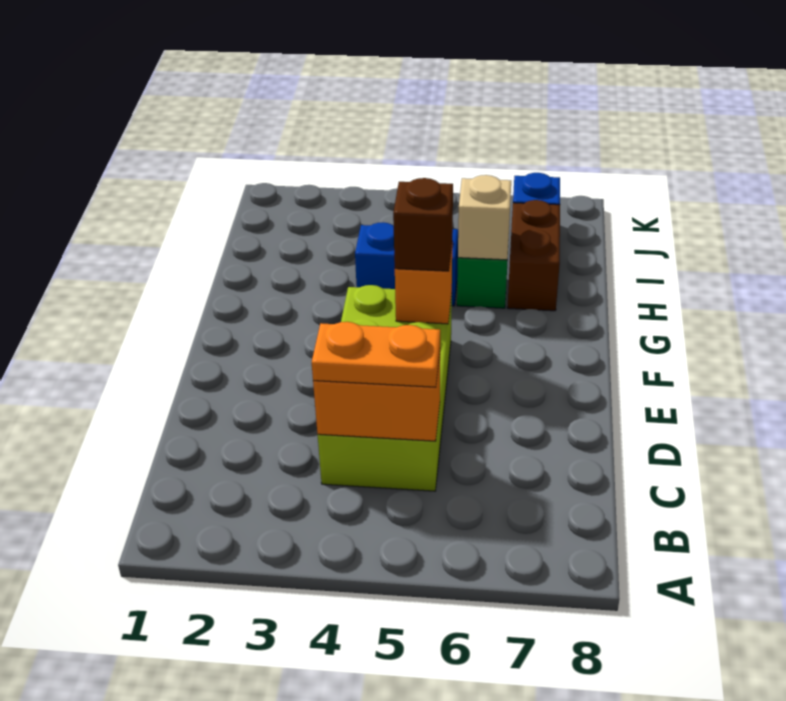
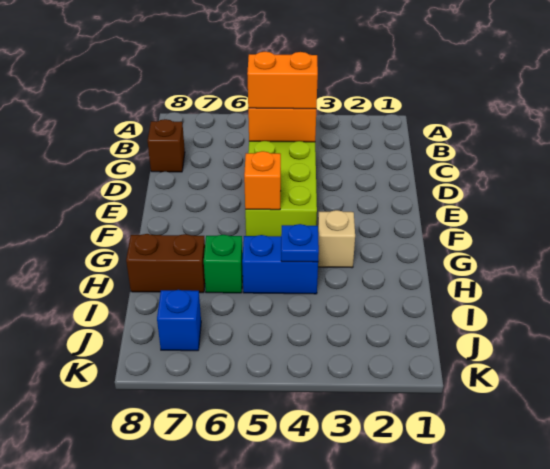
orange 1x2 plate [312,322,440,387] -> orange 1x2 brick [247,52,318,109]
brown 1x1 brick [393,178,453,271] -> brown 1x1 brick moved to [148,119,185,172]
none -> blue 1x1 plate [281,224,319,262]
tan 1x1 brick [458,175,511,260] -> tan 1x1 brick moved to [318,210,355,268]
brown 1x2 brick [507,200,560,311] -> brown 1x2 brick turned to [126,234,205,293]

